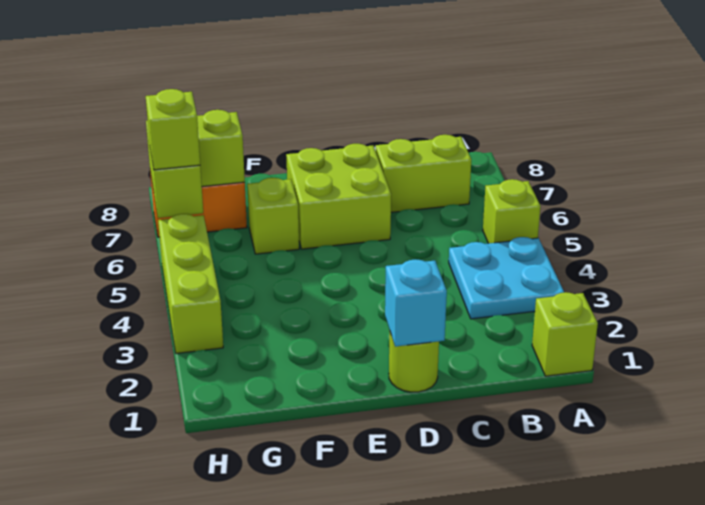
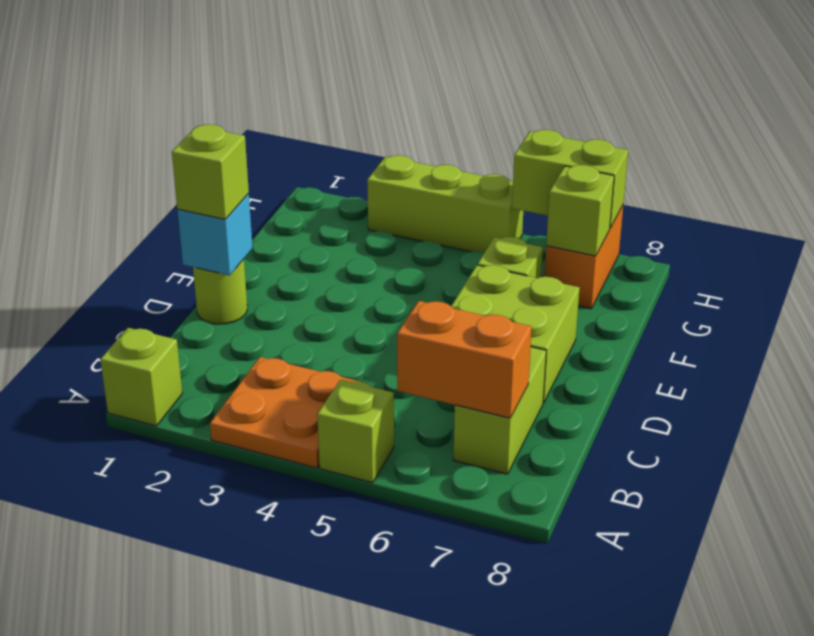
cyan 2x2 plate [449,237,564,319] -> orange 2x2 plate [210,357,361,468]
none -> orange 1x2 brick [397,301,532,418]
lime 1x1 brick [146,89,200,170] -> lime 1x1 brick moved to [172,124,249,219]

